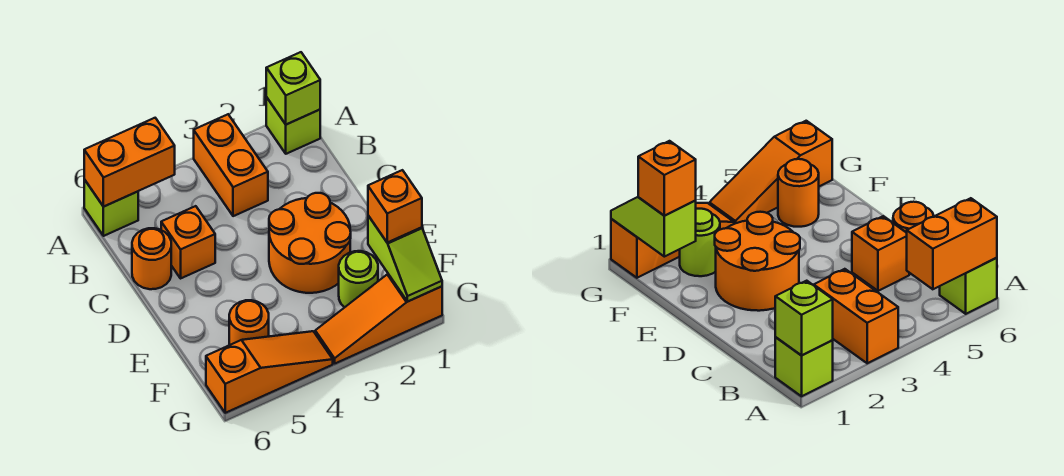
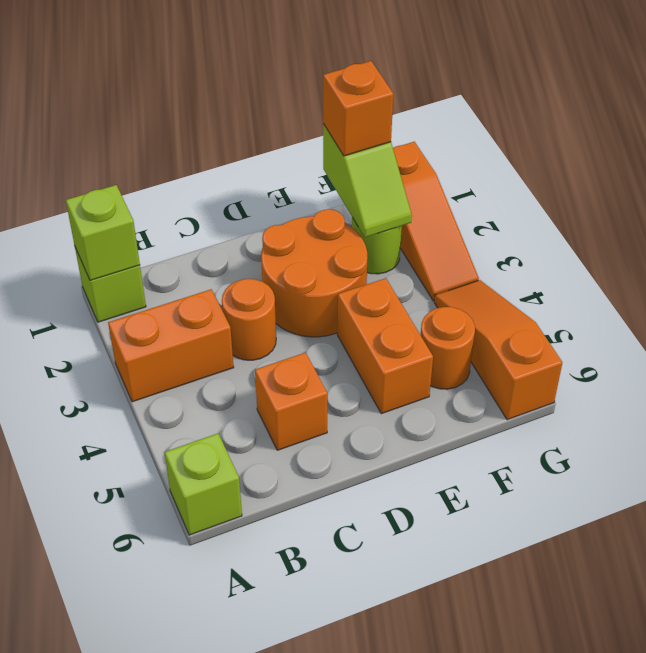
orange 1x2 brick [84,118,175,207] -> orange 1x2 brick moved to [337,278,433,414]
orange 1x1 round brick [132,228,171,289] -> orange 1x1 round brick moved to [222,279,276,360]
lime 1x2 slope [368,216,442,301] -> lime 1x2 slope turned to [323,124,412,237]

